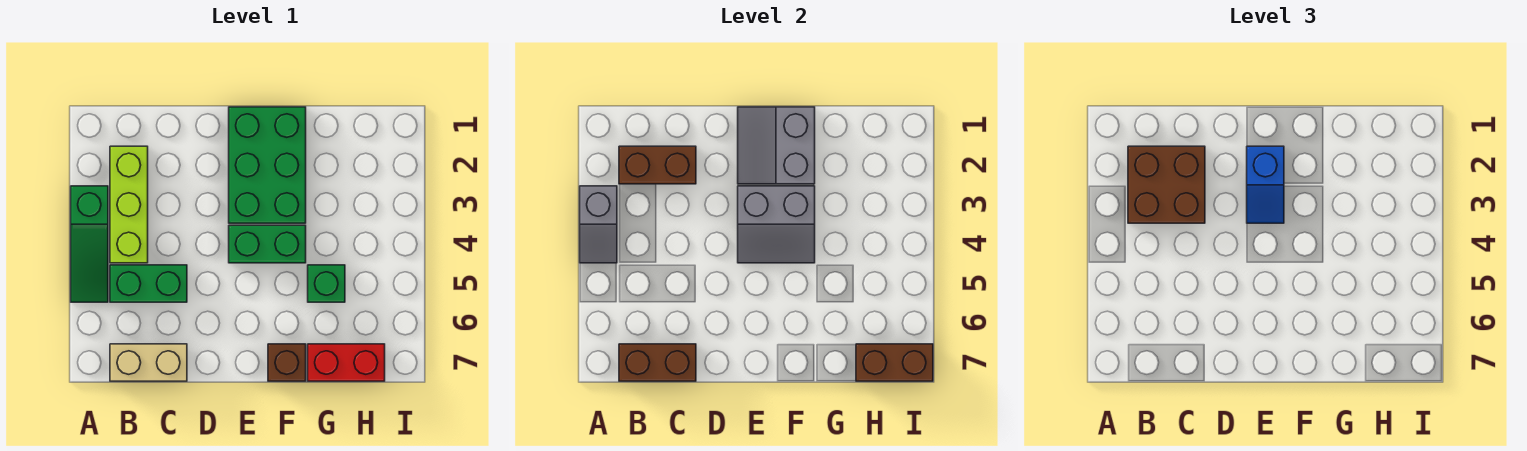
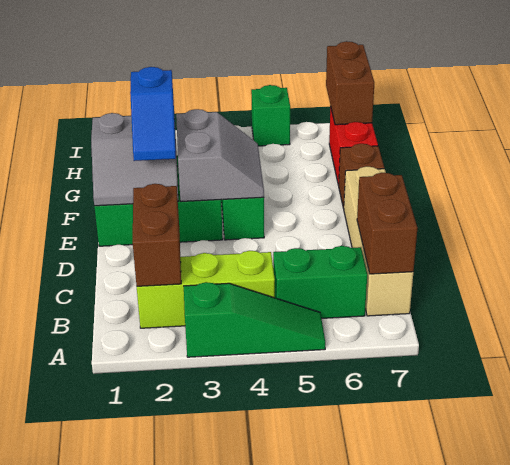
grey 1x2 slope [580,186,617,263] -> none
brown 2x2 brick [1128,146,1205,223] -> none
green 1x2 brick [110,265,187,302] -> green 1x2 brick turned to [273,246,367,318]
tan 1x2 brick [110,344,187,381] -> tan 1x4 brick [344,166,413,316]
blue 1x2 slope [1247,146,1284,223] -> blue 1x2 slope turned to [130,67,176,161]
green 1x1 brick [308,265,345,302] -> green 1x1 brick moved to [251,85,290,146]

